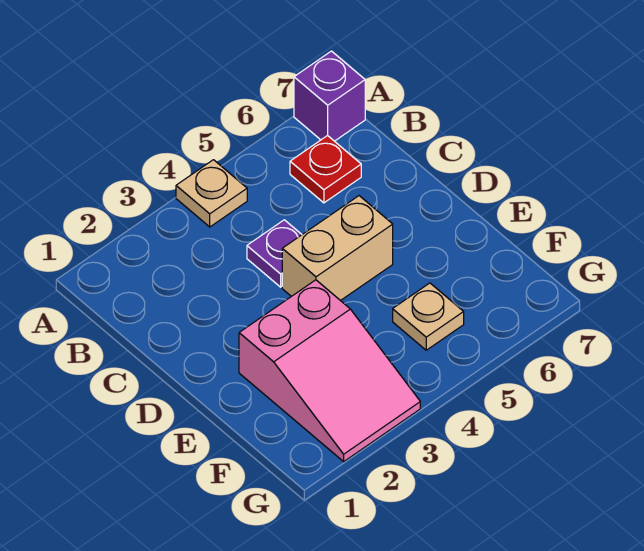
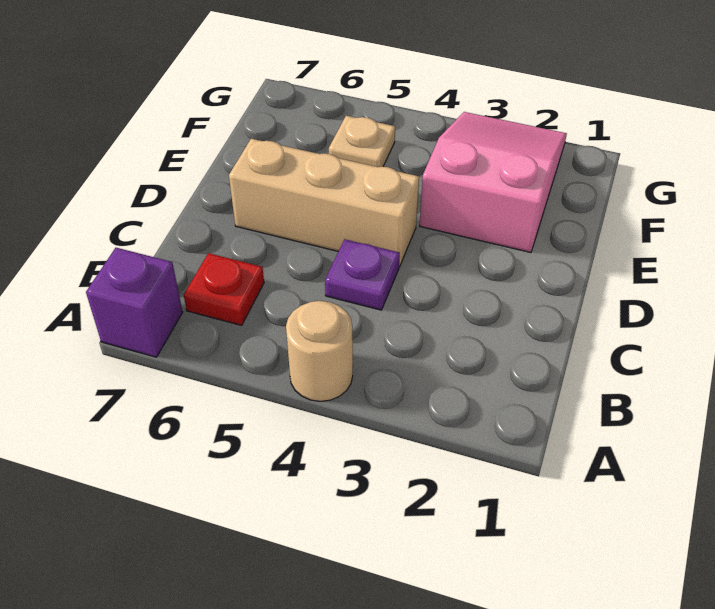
tan 1x1 plate [176,160,247,227] -> tan 1x1 round brick [286,301,353,401]
tan 1x2 brick [282,196,393,301] -> tan 1x3 brick [229,139,419,266]

